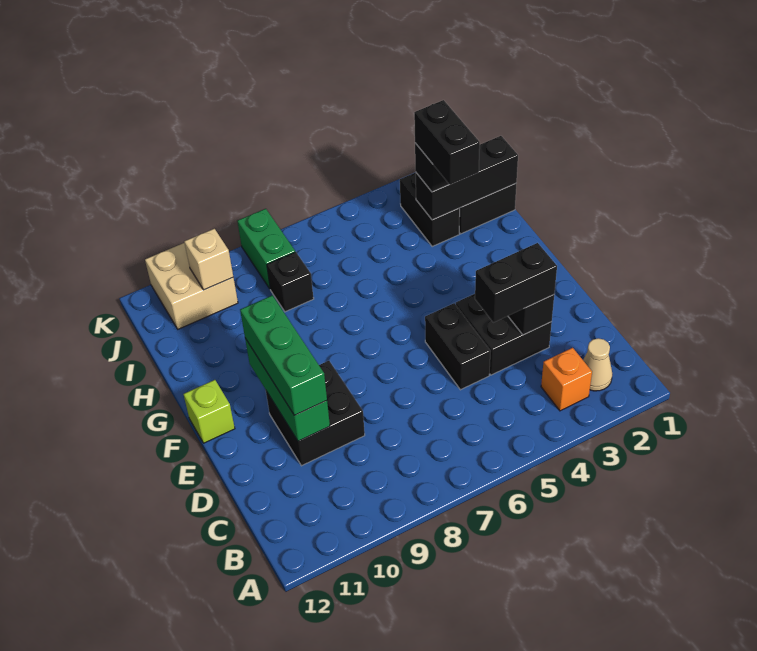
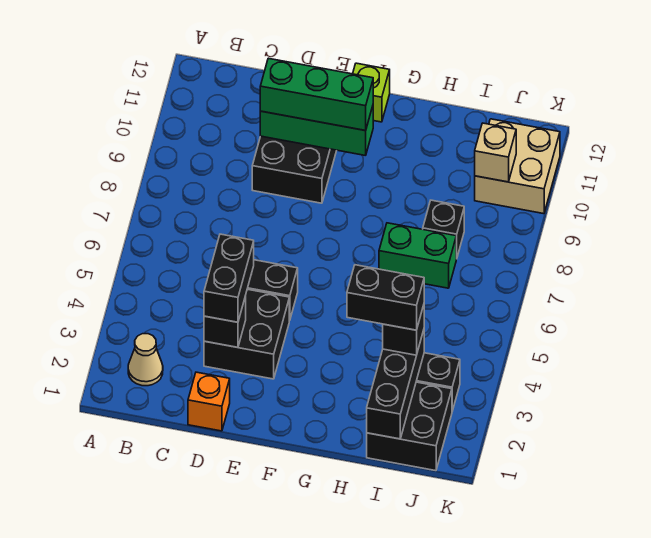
orange 1x1 brick [541,348,592,411] -> orange 1x1 brick moved to [188,372,230,431]
green 1x2 brick [237,209,295,289] -> green 1x2 brick moved to [379,223,456,288]

